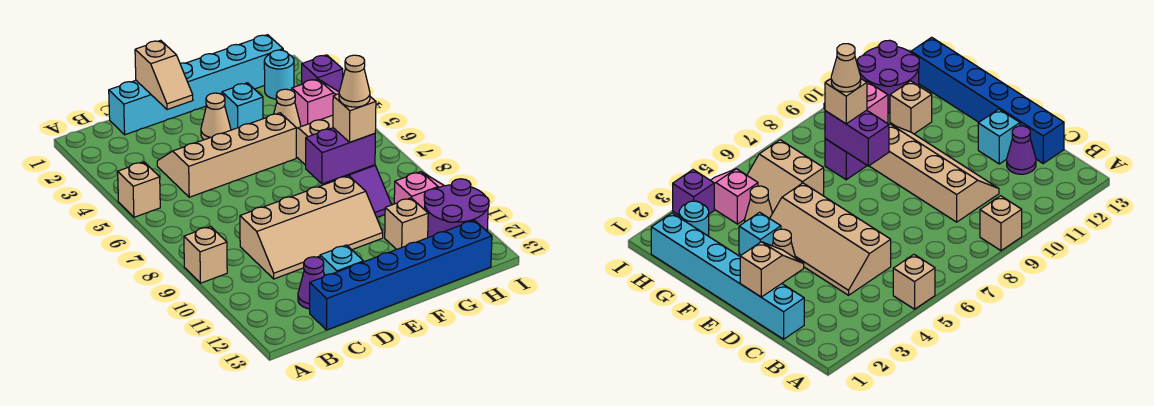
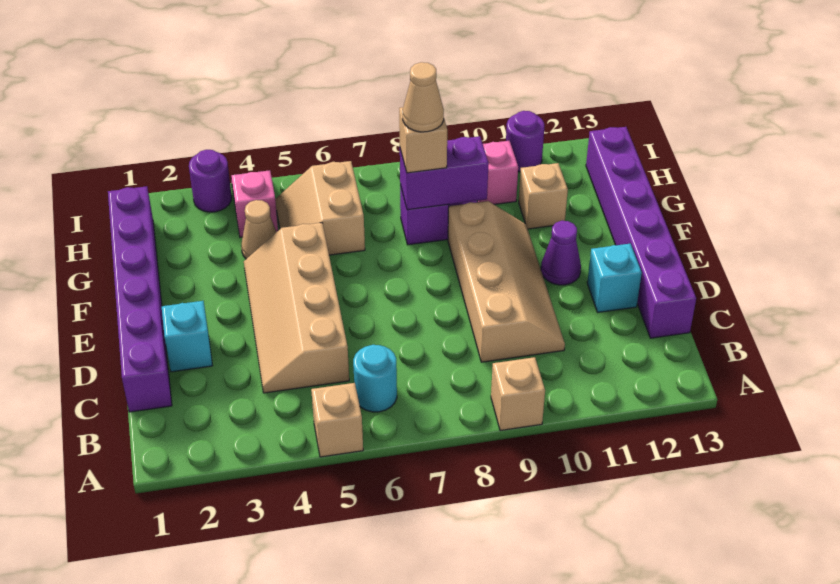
cyan 1x6 brick [109,35,283,135] -> purple 1x6 brick [108,186,172,412]
purple 1x1 cone [298,257,325,309] -> purple 1x1 cone moved to [541,221,581,285]
blue 1x6 brick [310,220,492,330] -> purple 1x6 brick [586,127,696,338]
tan 1x2 slope [135,40,193,110] -> none
tan 1x1 cone [201,93,231,140] -> none
cyan 1x1 brick [222,83,263,130] -> cyan 1x1 brick moved to [162,301,212,372]
purple 1x2 brick [306,128,375,184] -> purple 1x2 brick turned to [400,136,489,210]
cyan 1x1 round brick [264,50,294,99] -> cyan 1x1 round brick moved to [353,345,397,412]
purple 2x2 round brick [424,179,489,238] -> purple 1x1 round brick [506,111,544,172]
purple 1x1 brick [302,55,343,92] -> purple 1x1 round brick [189,150,232,212]

